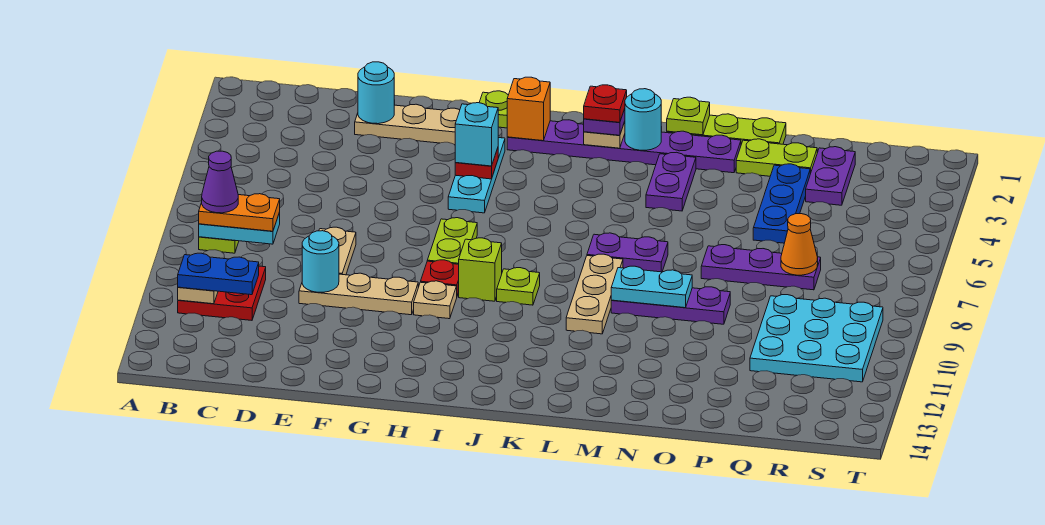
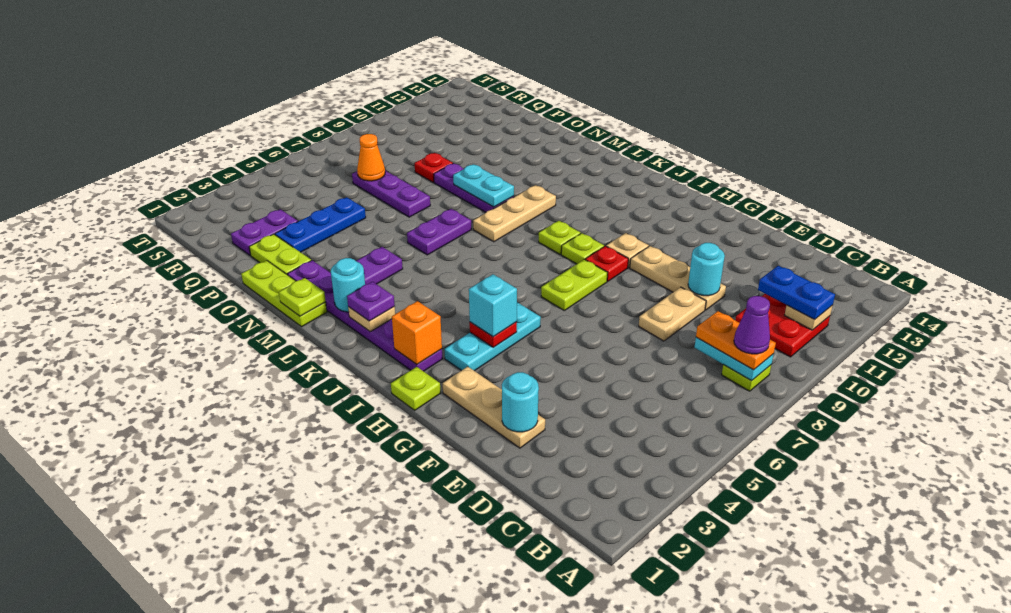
lime 1x1 brick [459,238,502,301] -> lime 1x1 plate [561,233,604,264]
red 1x1 plate [583,85,627,122] -> red 1x1 plate moved to [415,153,453,182]
purple 1x2 plate [587,233,668,272] -> purple 1x2 plate turned to [407,209,471,255]
cyan 3x3 plate [750,295,883,382] -> none

